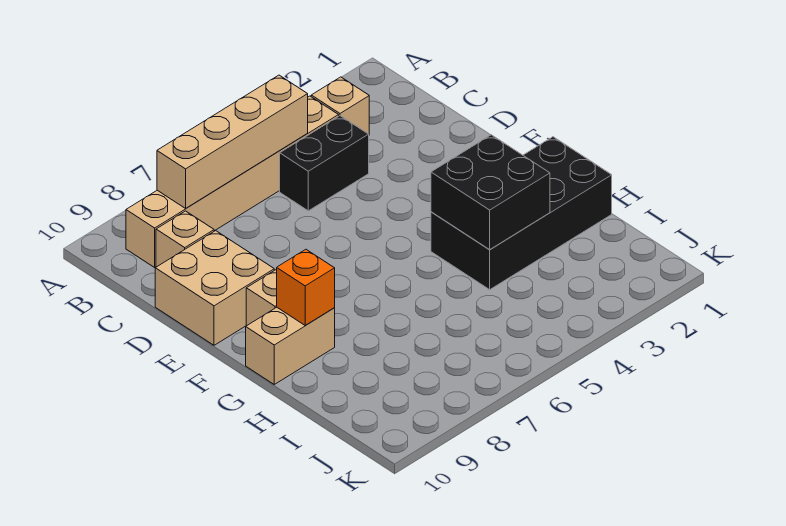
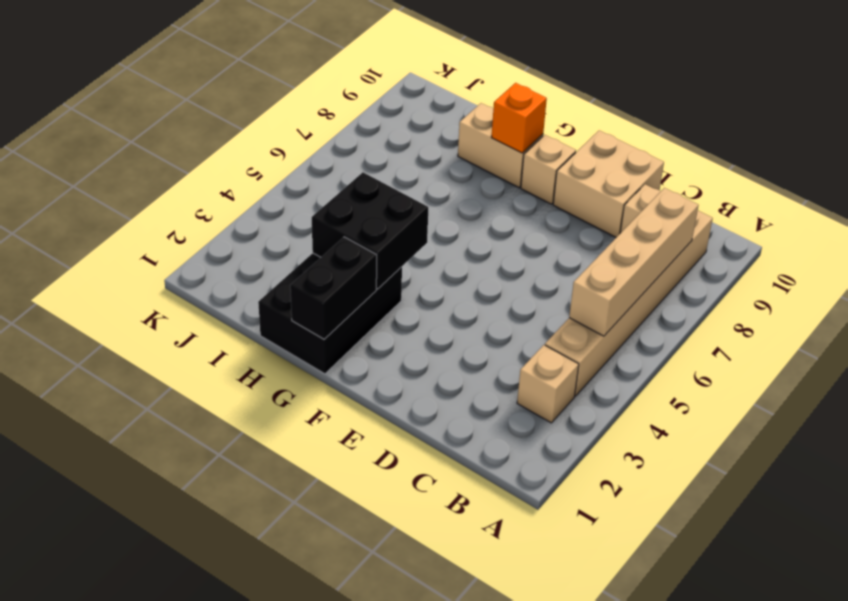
black 1x2 brick [280,116,369,211] -> black 1x2 brick moved to [290,237,377,339]
black 2x4 brick [431,137,612,289] -> black 2x3 brick [258,253,402,374]
tan 1x2 brick [246,307,335,384] -> tan 1x2 brick turned to [458,103,543,188]

